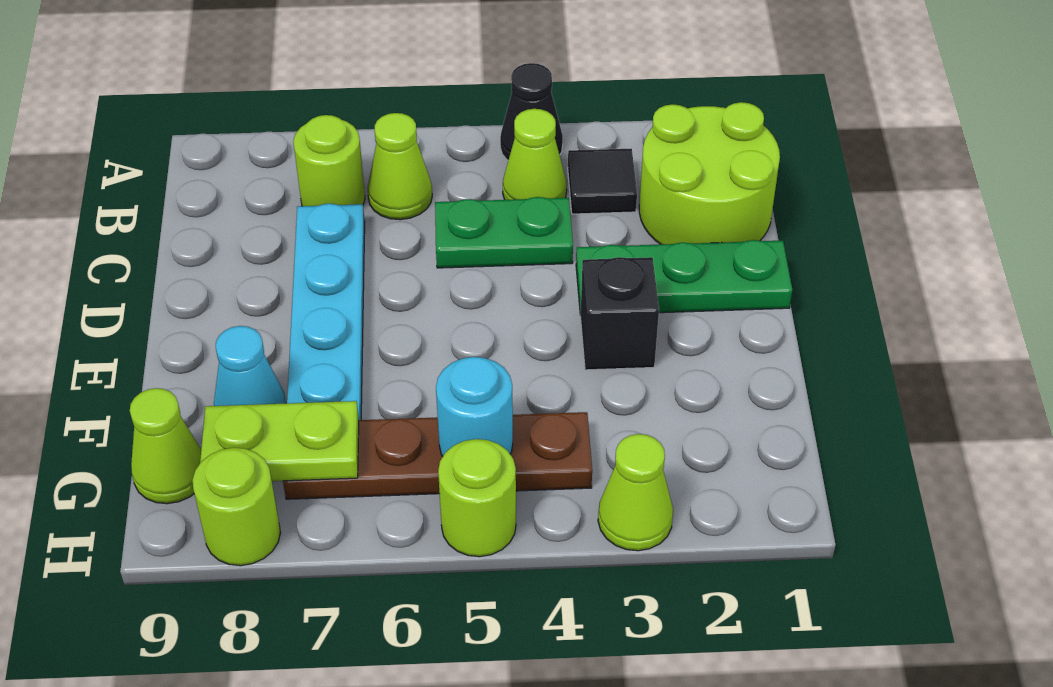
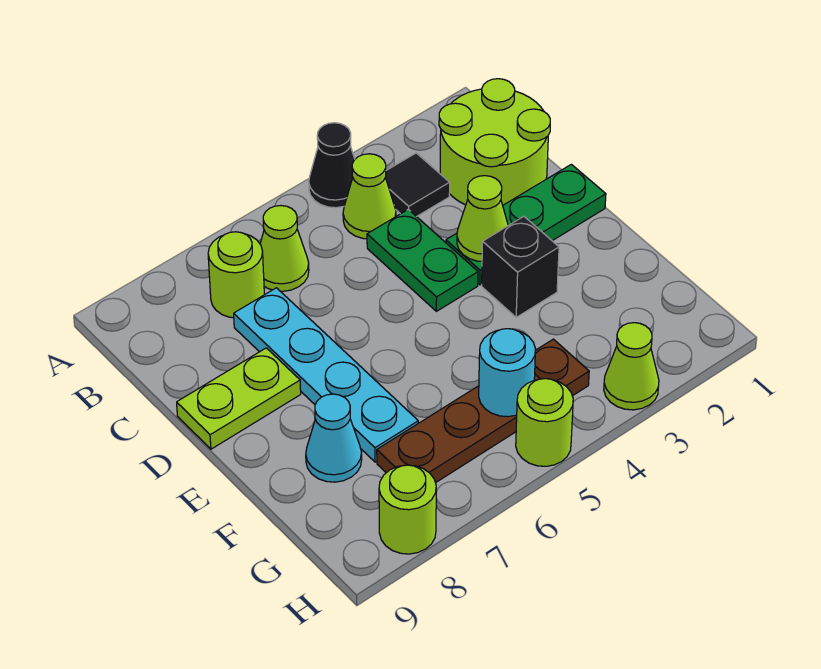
green 1x2 plate [435,197,573,268] -> green 1x2 plate turned to [367,209,478,311]
lime 1x2 plate [200,401,359,481] -> lime 1x2 plate moved to [177,348,301,449]
lime 1x1 cone [130,388,201,504] -> lime 1x1 cone moved to [457,176,508,262]

